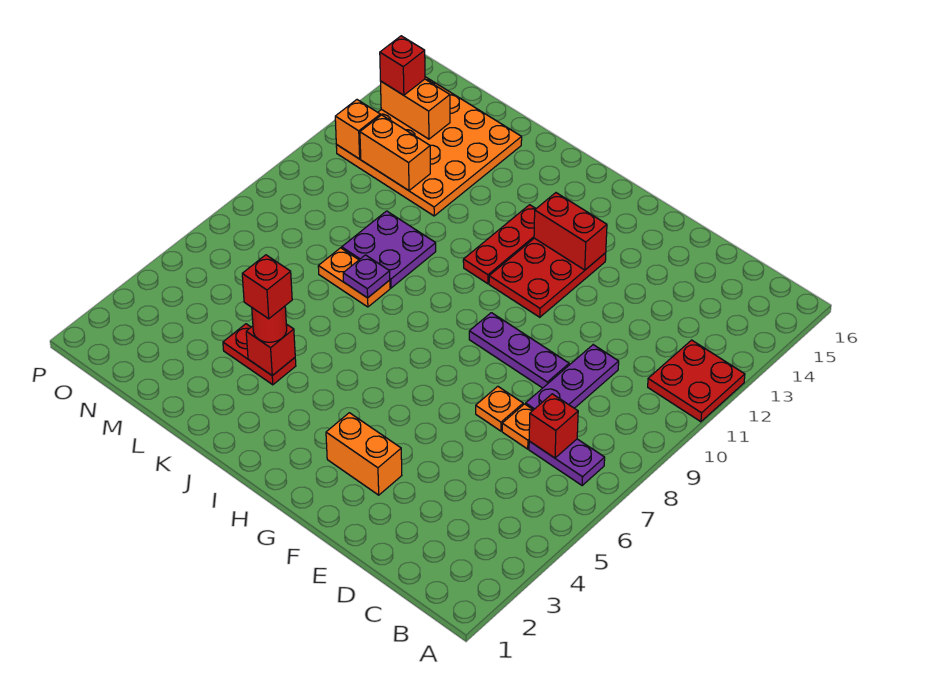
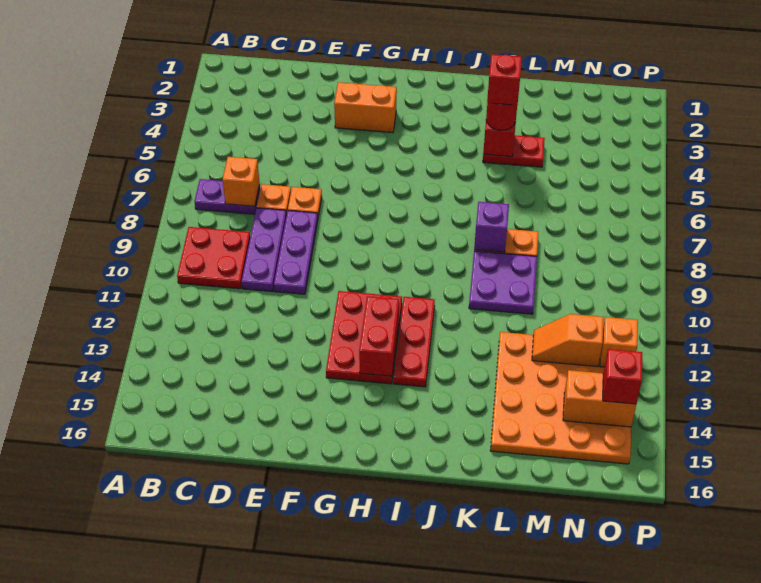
red 2x2 plate [648,340,745,422] -> red 2x2 plate moved to [177,227,250,289]
red 1x1 brick [529,394,578,458] -> orange 1x1 brick [223,157,260,206]
purple 1x3 plate [469,313,569,388] -> purple 1x3 plate turned to [274,211,318,294]
red 1x2 brick [534,193,607,270] -> red 1x2 brick turned to [359,296,399,376]
purple 1x1 plate [343,255,390,298] -> purple 1x1 brick [474,202,509,252]
orange 1x2 brick [360,115,430,191] -> orange 1x2 slope [532,314,603,367]

